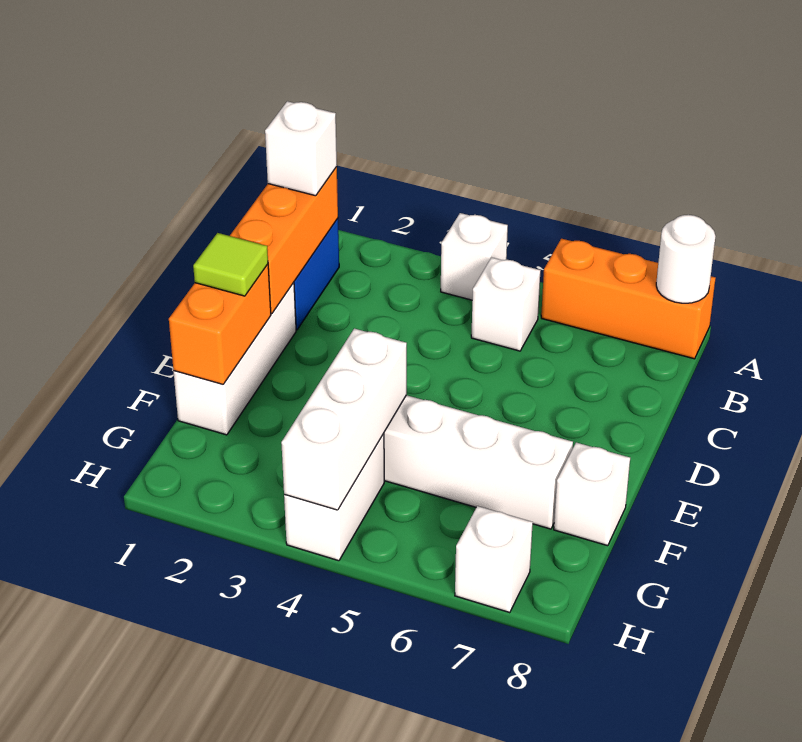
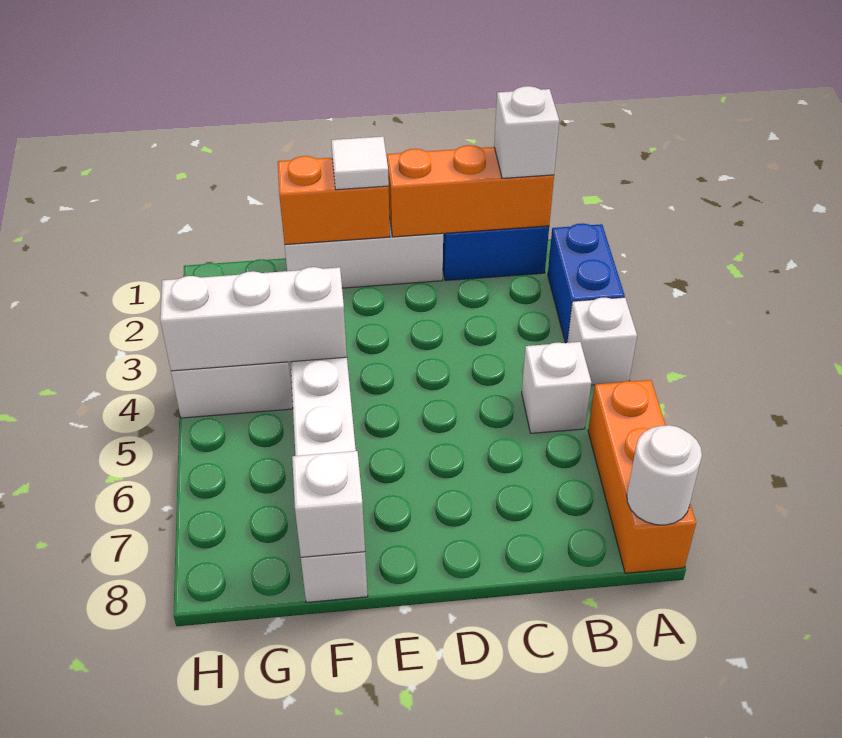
none -> blue 1x2 brick [548,223,625,343]
lime 1x1 tile [193,233,268,296] -> white 1x1 tile [331,136,389,190]
white 1x1 brick [455,506,533,613] -> white 1x1 brick moved to [292,451,365,557]

